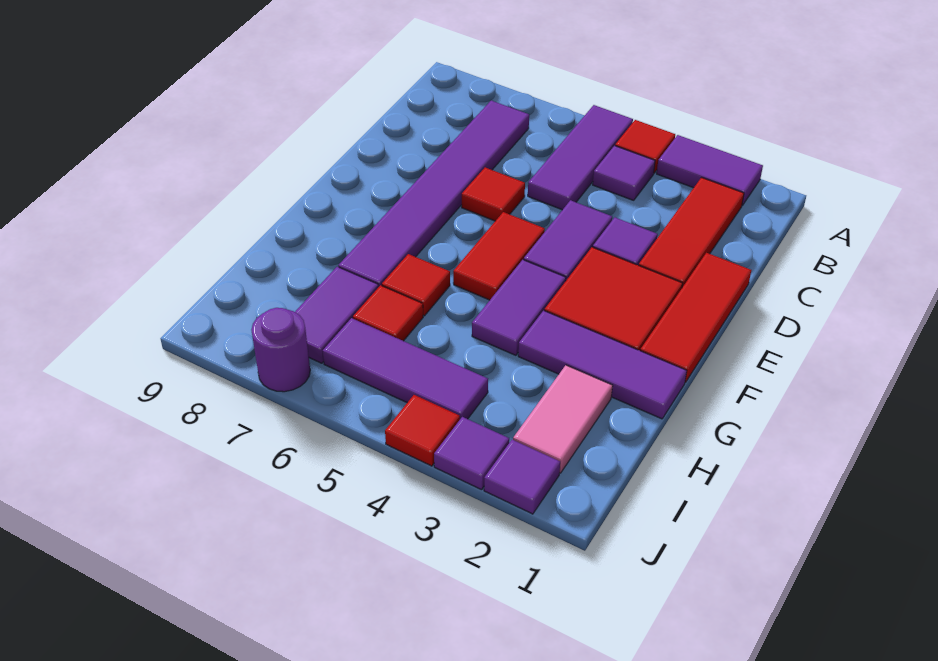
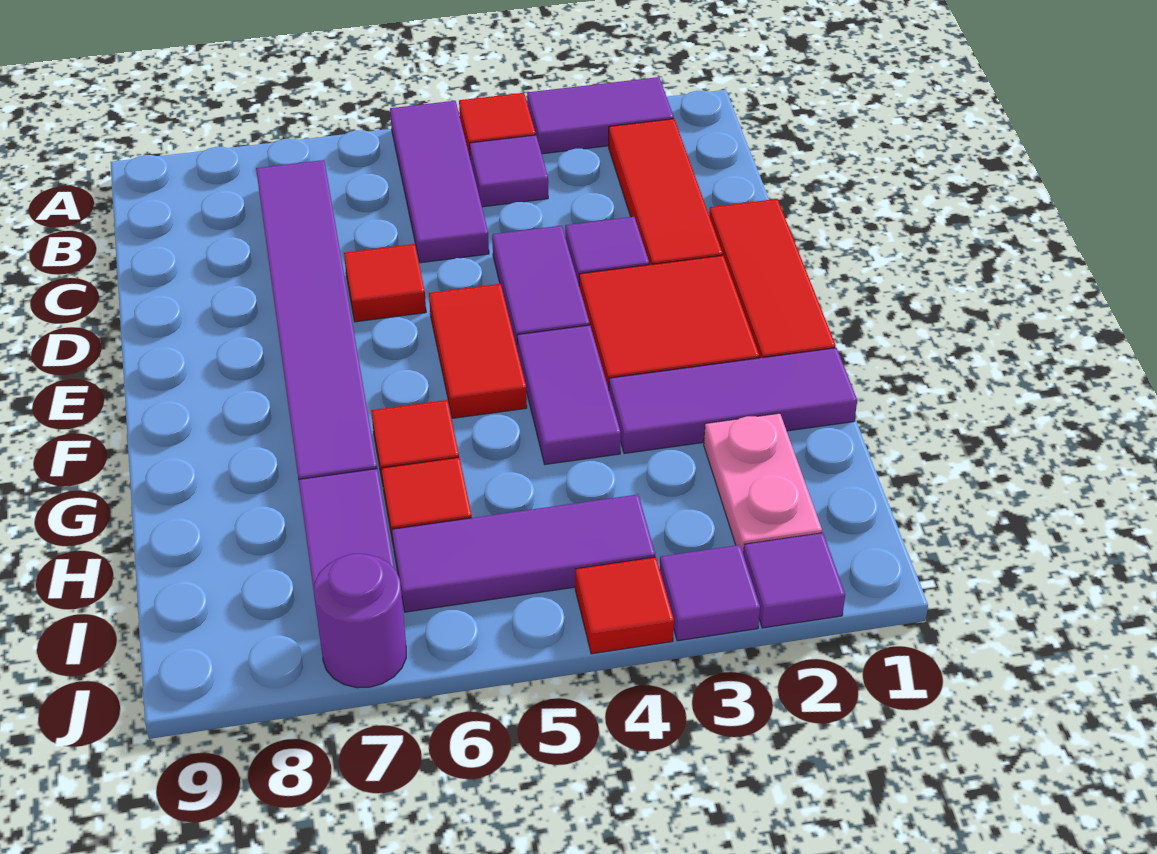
pink 1x2 tile [513,365,613,473] -> pink 1x2 plate [704,413,822,552]

